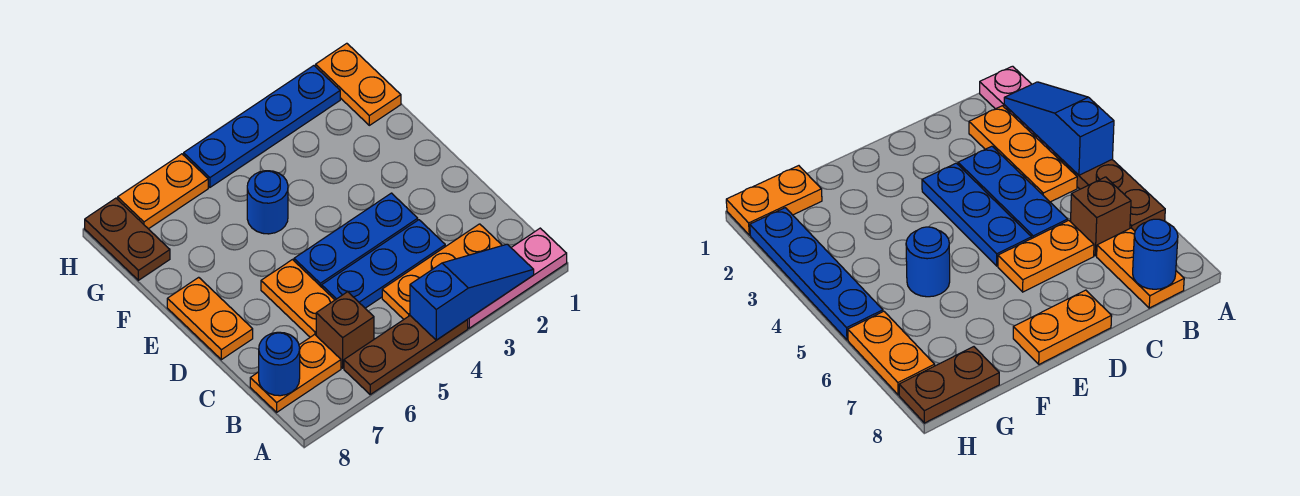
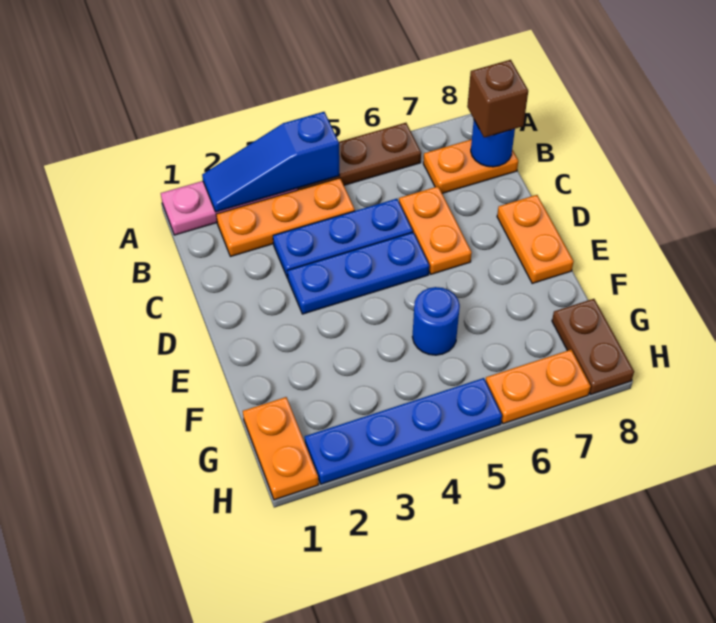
brown 1x1 brick [316,292,374,368] -> brown 1x1 brick moved to [467,60,528,138]

